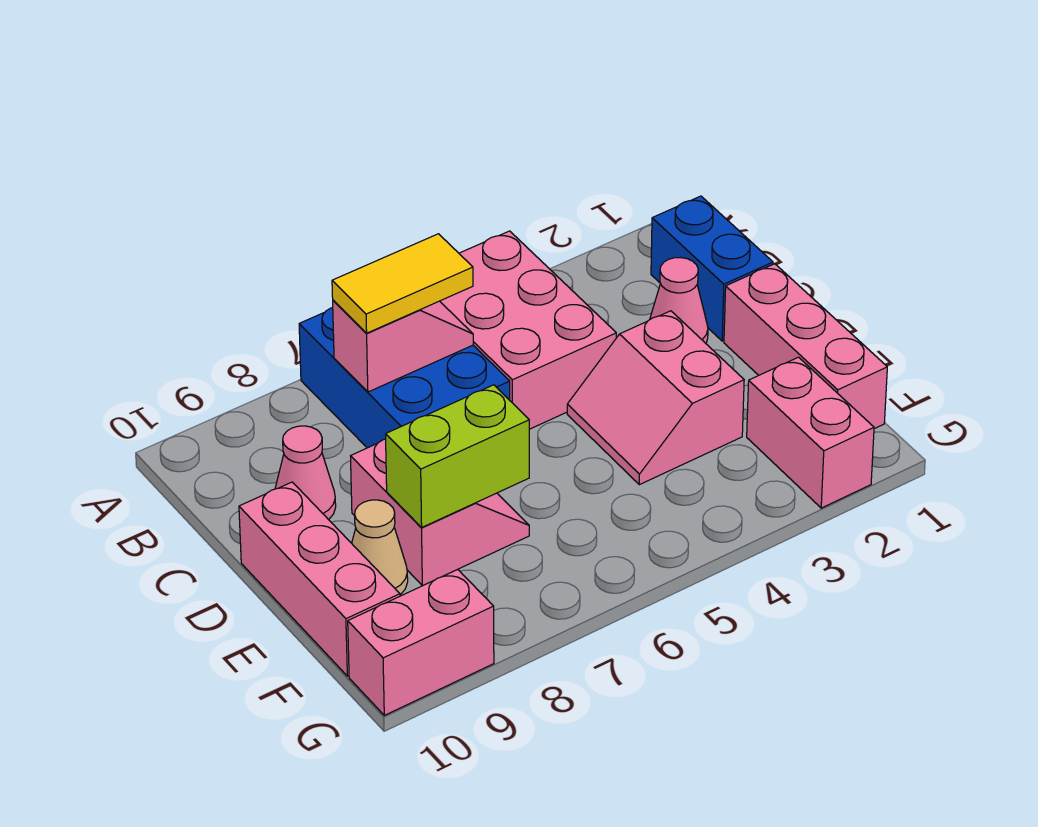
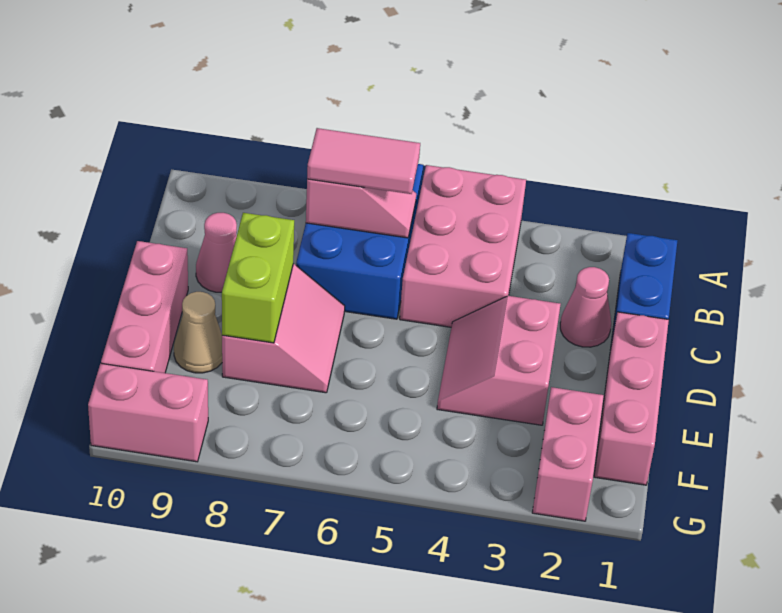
yellow 1x2 tile [332,234,473,333] -> pink 1x2 tile [307,128,420,194]
lime 1x2 brick [386,385,529,527] -> lime 1x2 brick turned to [222,213,294,343]

